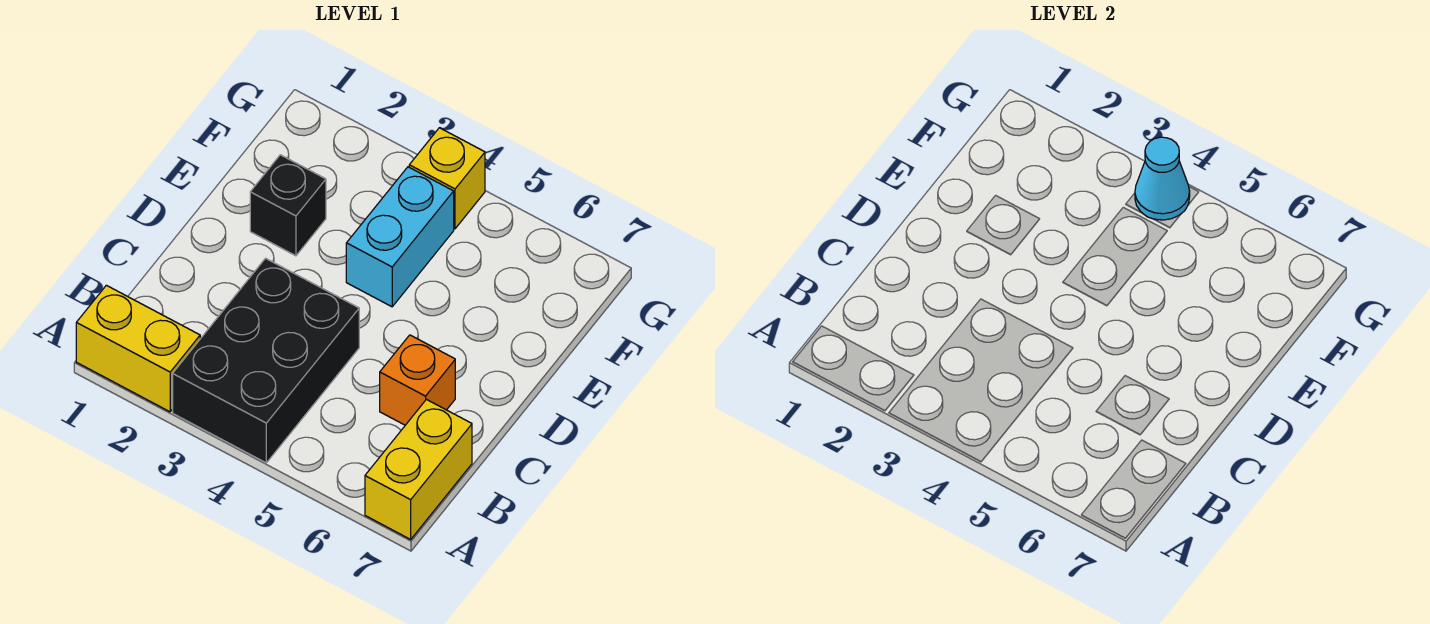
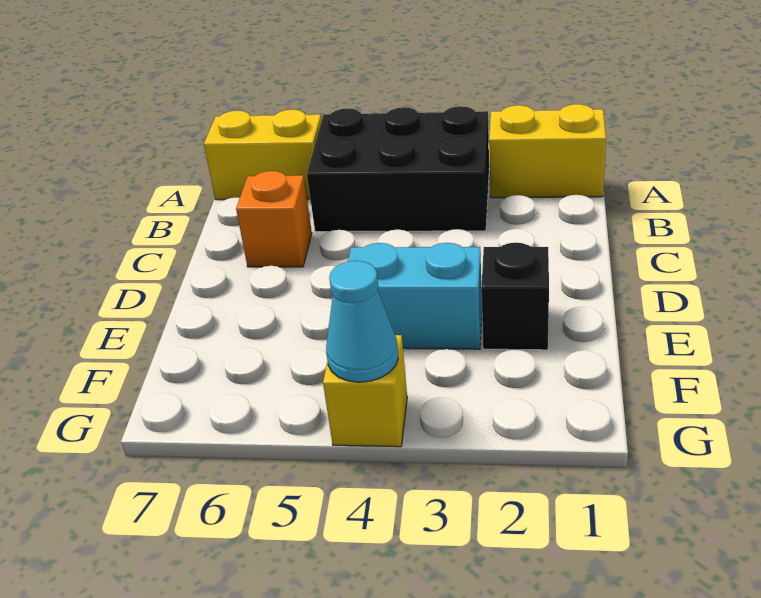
black 2x3 brick [173,258,359,463] -> black 2x3 brick turned to [307,106,489,232]
yellow 1x2 brick [365,400,472,539] -> yellow 1x2 brick turned to [204,109,322,200]
cyan 1x2 brick [346,167,454,307] -> cyan 1x2 brick turned to [348,243,482,349]

